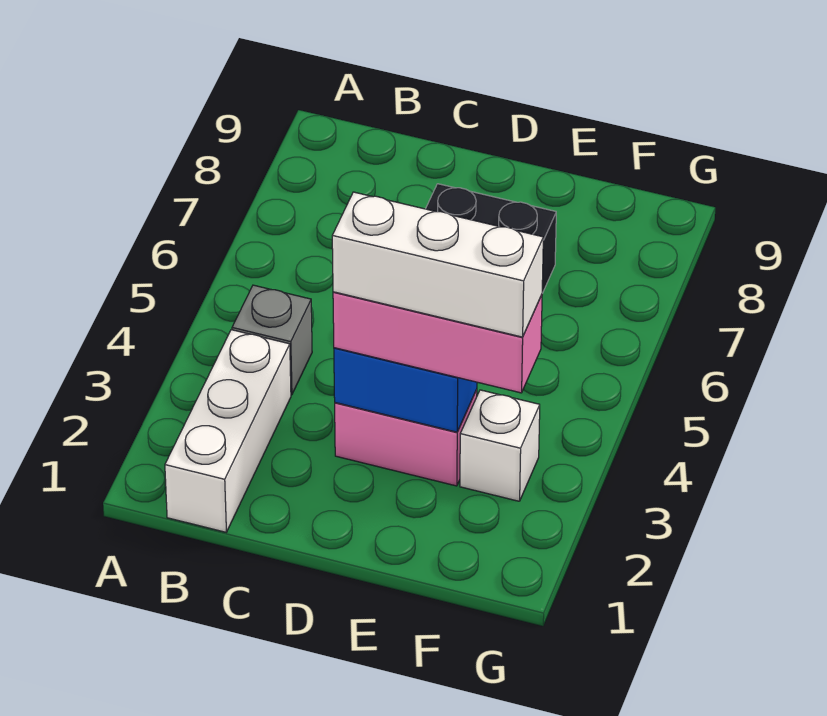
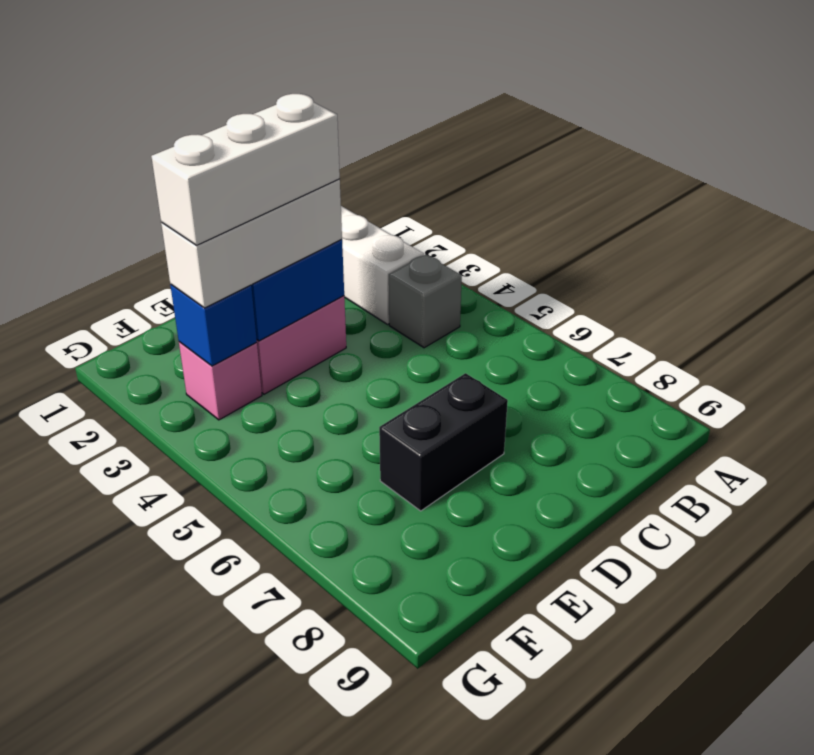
pink 1x3 brick [333,292,542,393] -> white 1x3 brick [161,179,342,308]
white 1x1 brick [460,390,540,501] -> pink 1x1 brick [179,342,262,420]
none -> blue 1x1 brick [170,285,257,366]

